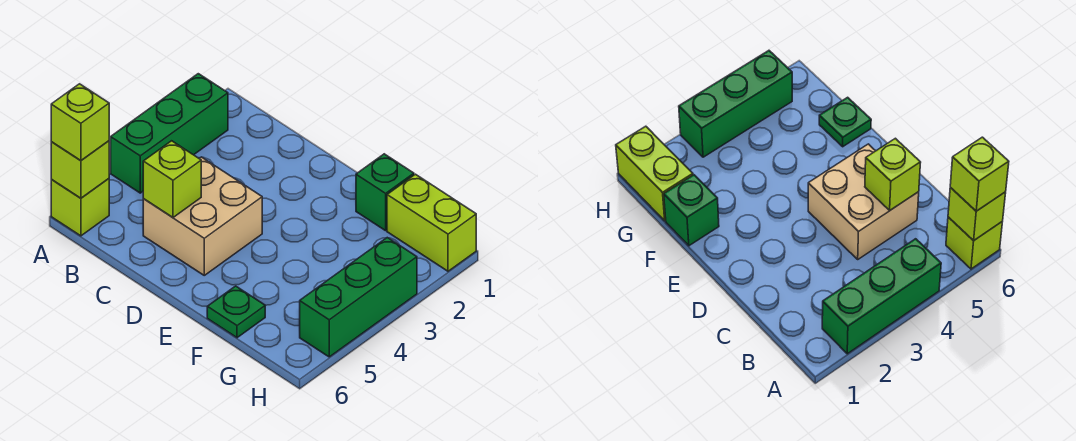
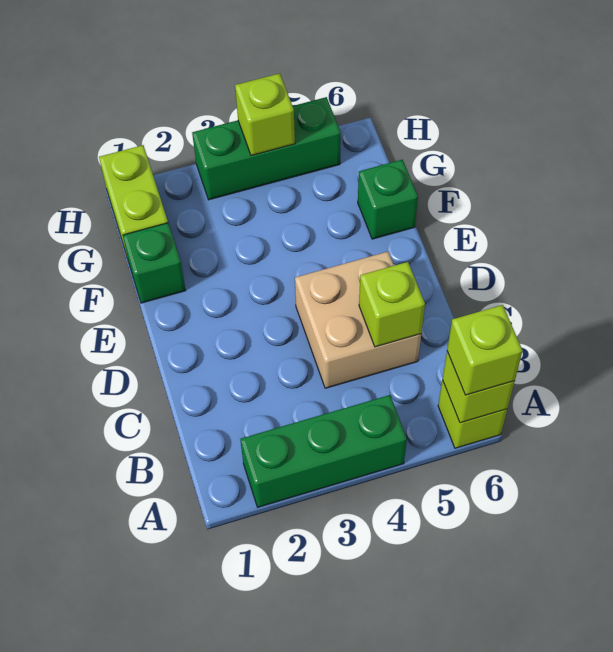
green 1x1 plate [207,286,265,338] -> green 1x1 brick [358,160,418,239]
none -> lime 1x1 brick [235,73,295,156]

